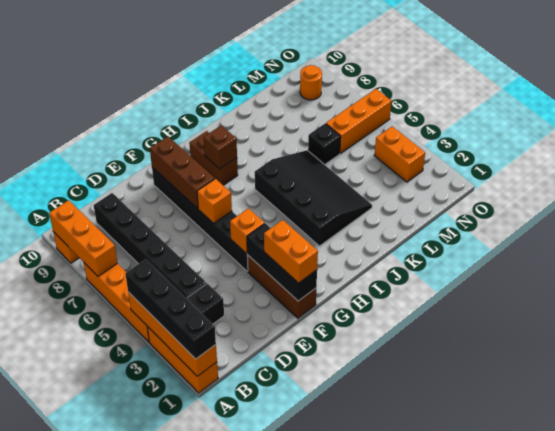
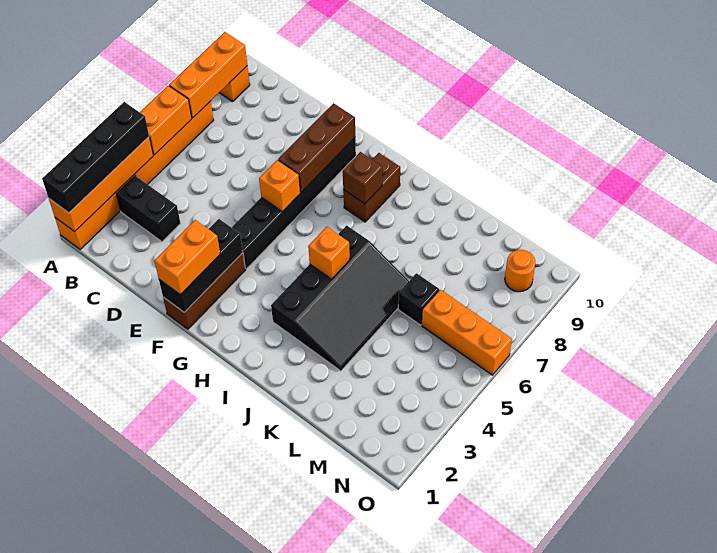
black 1x6 brick [94,193,207,298] -> none
orange 1x1 brick [230,208,265,254] -> orange 1x1 brick moved to [308,227,350,279]
orange 1x2 brick [374,126,425,182] -> orange 1x2 brick moved to [140,86,192,155]

